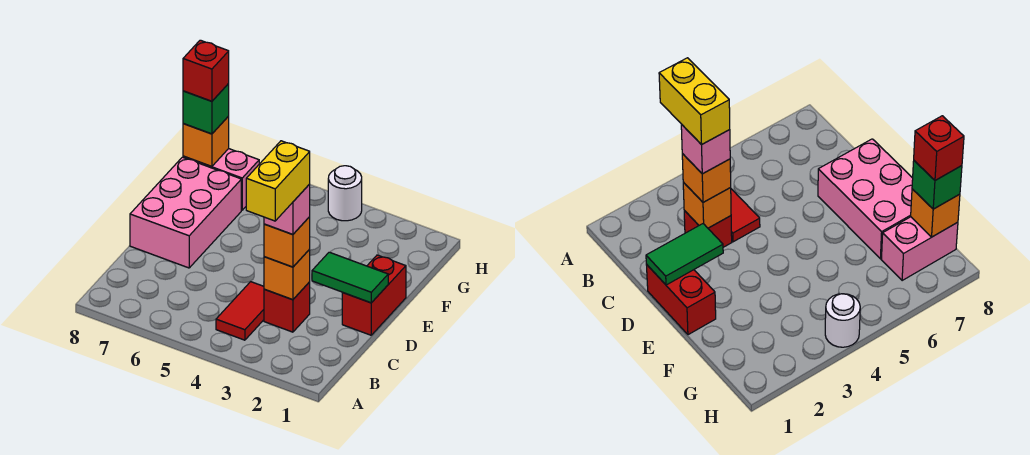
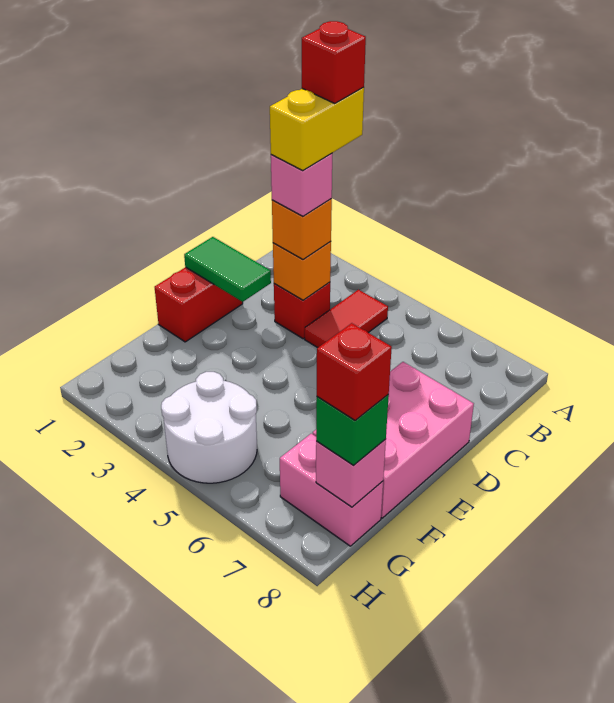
none -> red 1x1 brick [302,21,366,103]
orange 1x1 brick [183,116,229,167] -> pink 1x1 brick [316,439,386,507]
white 1x1 round brick [328,166,362,221] -> white 2x2 round brick [161,372,257,483]

